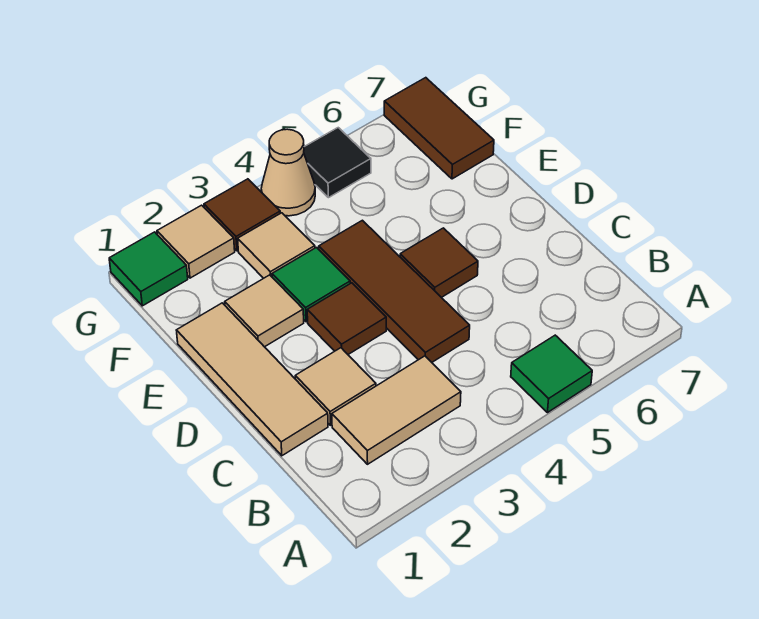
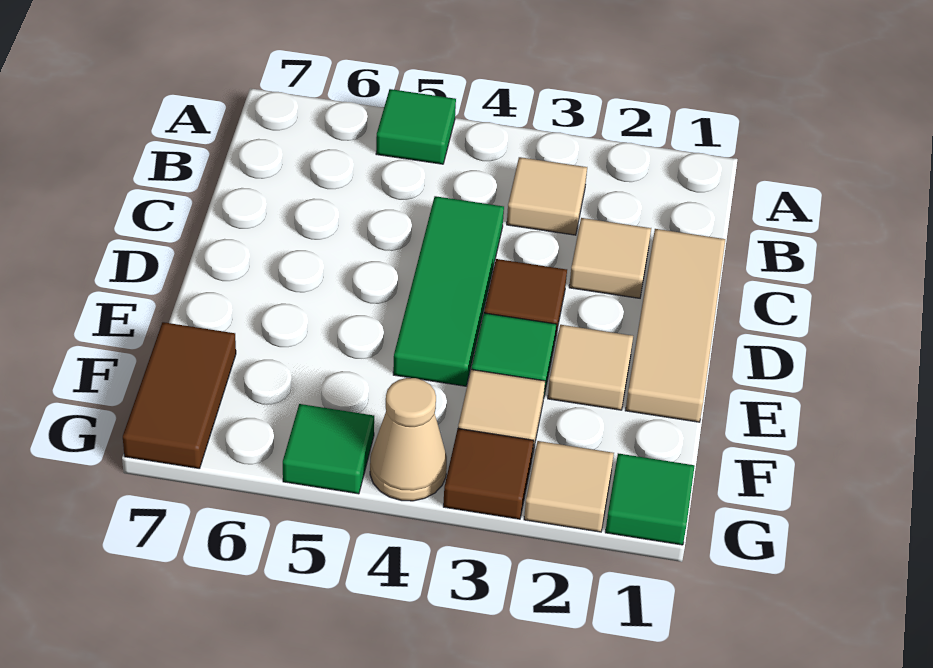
tan 1x2 tile [332,356,461,464] -> tan 1x1 tile [507,157,587,235]
brown 1x3 tile [319,220,470,362] -> green 1x3 tile [393,196,504,386]
brown 1x1 tile [400,228,478,298] -> none
black 1x1 tile [304,128,371,198] -> green 1x1 tile [283,404,374,494]

